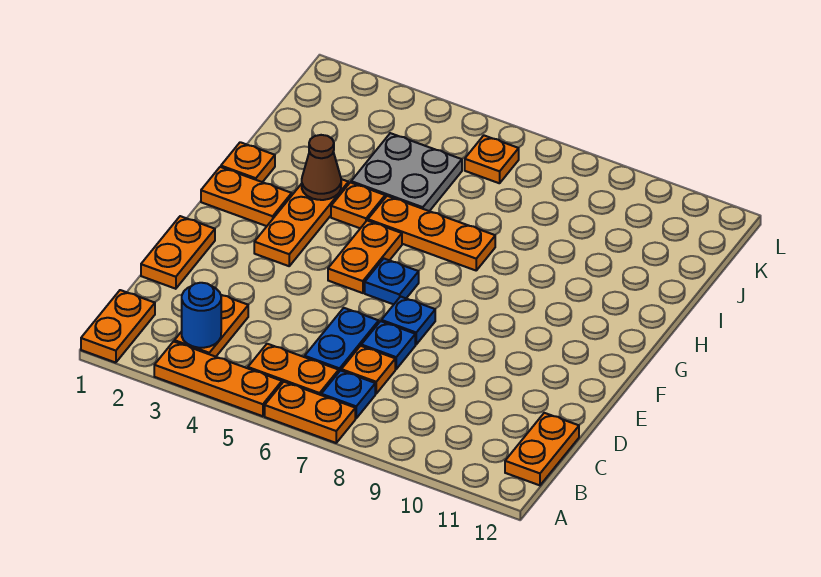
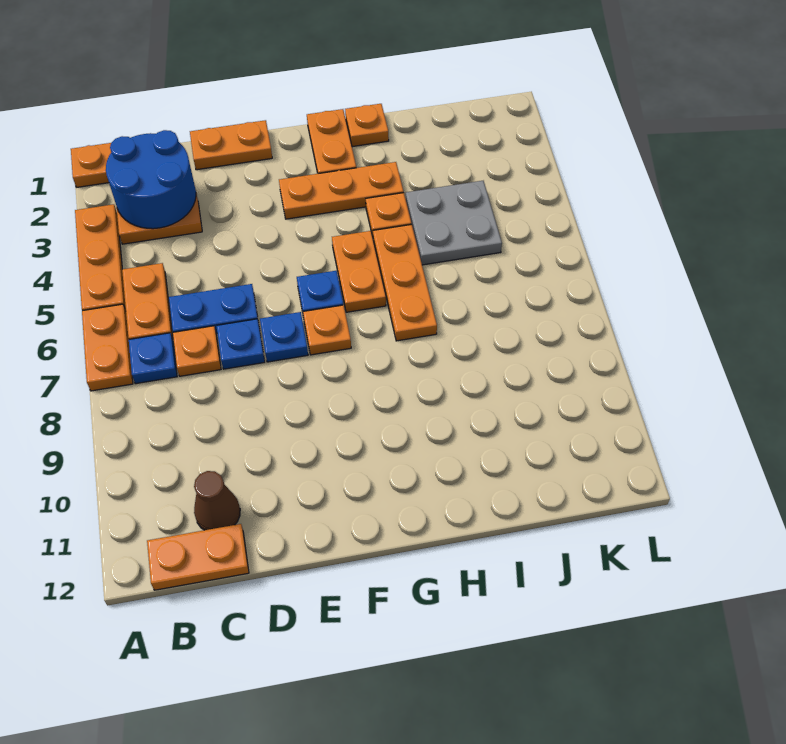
blue 1x1 round brick [182,283,221,348] -> blue 2x2 round brick [106,130,196,229]
orange 1x2 plate [328,221,402,293] -> orange 1x2 plate turned to [332,231,386,312]
brown 1x1 cone [302,135,341,200] -> brown 1x1 cone moved to [194,471,240,530]
orange 1x1 plate [465,136,519,183] -> orange 1x1 plate moved to [303,305,351,355]

